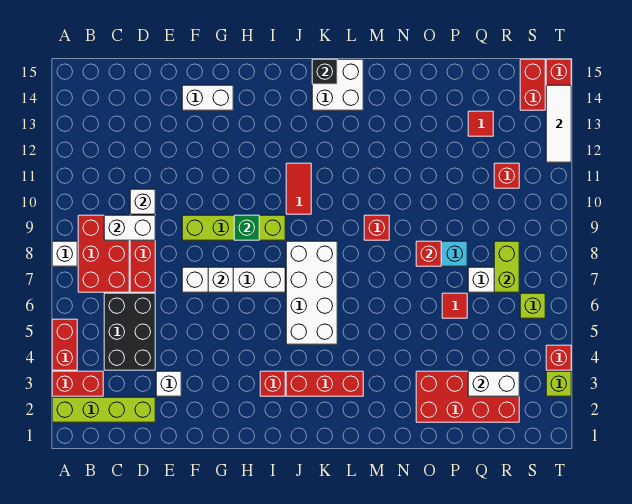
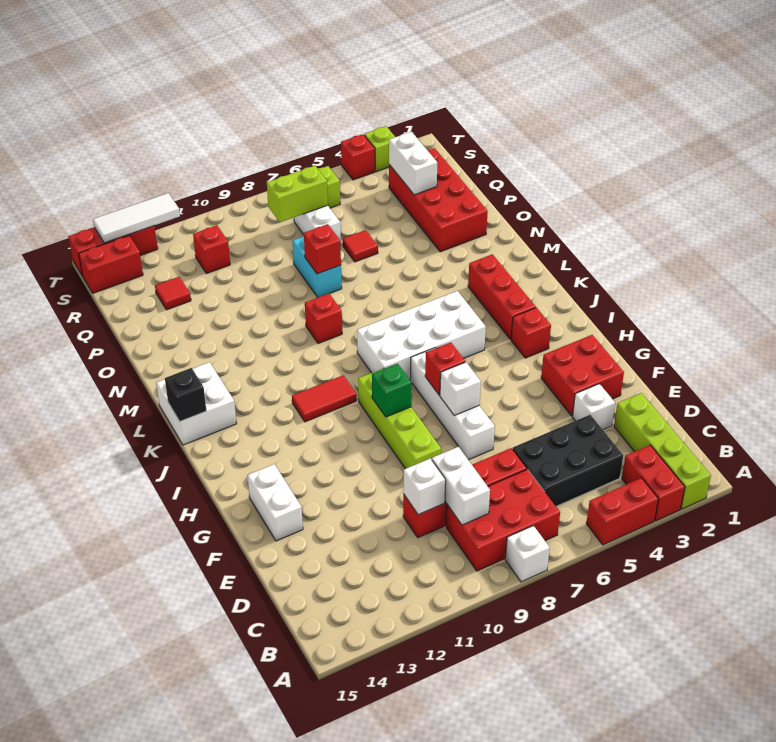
none -> red 2x2 brick [541,335,624,416]
none -> red 1x1 brick [425,343,465,395]

